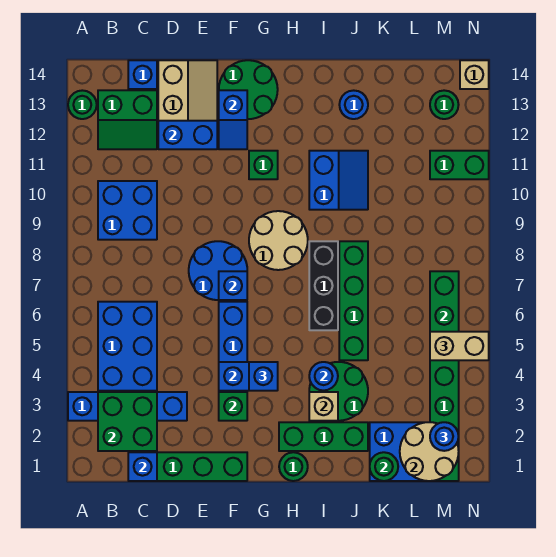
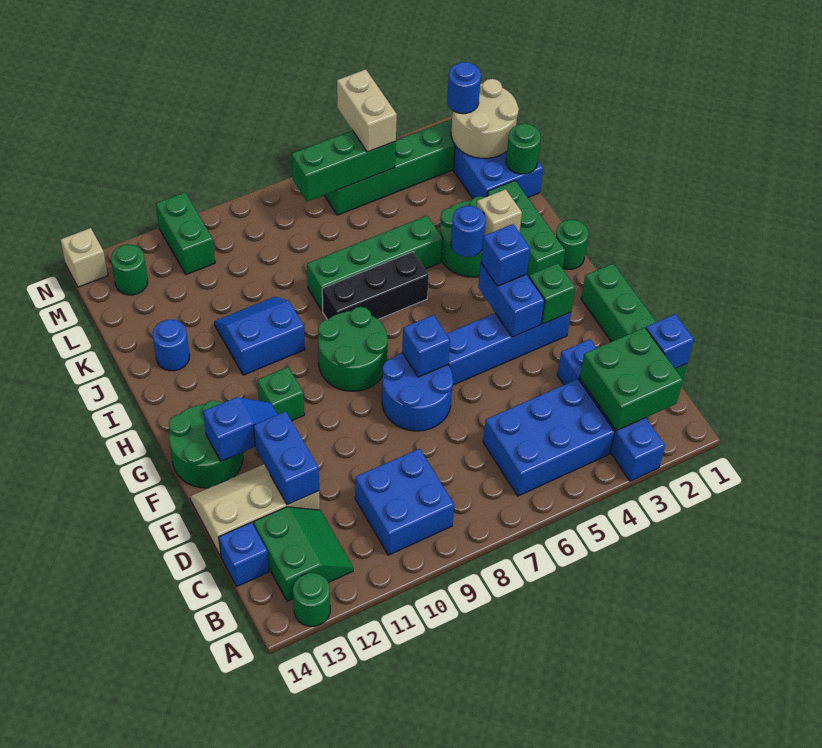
tan 2x2 round brick [249,211,308,270] -> green 2x2 round brick [318,307,388,391]

